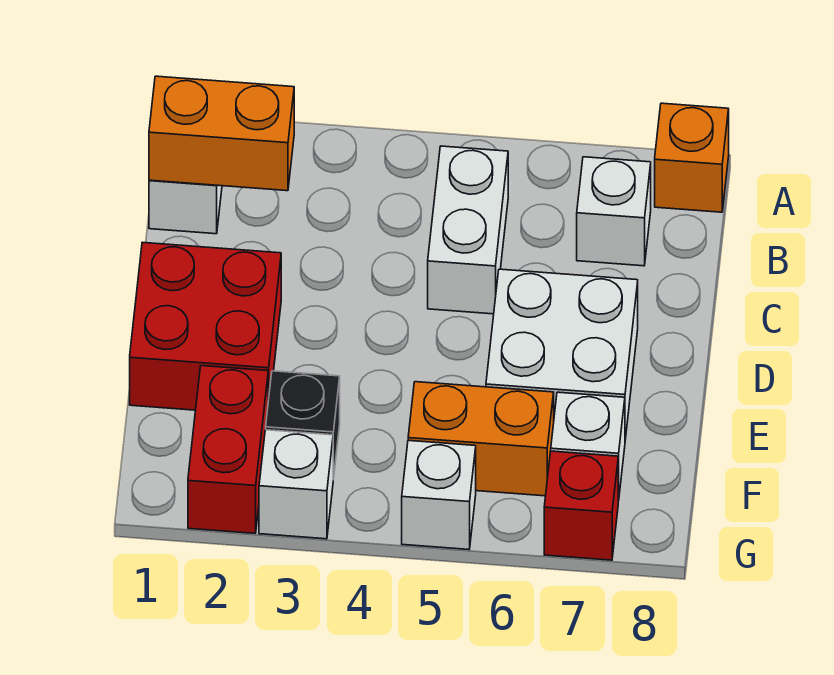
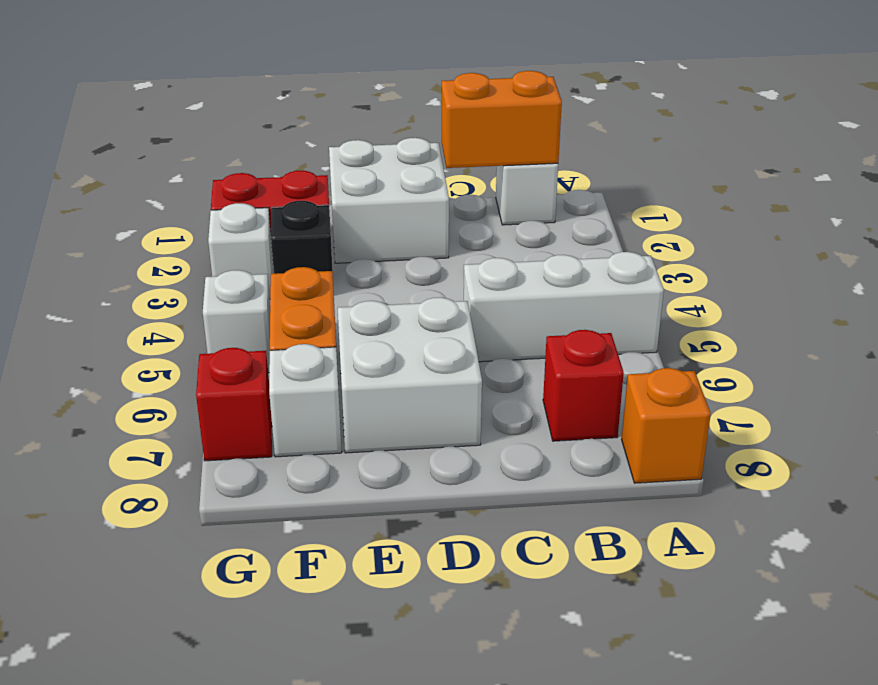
orange 1x2 brick [149,76,294,191] -> orange 1x2 brick turned to [442,71,562,168]
white 1x2 brick [428,146,508,314] -> white 1x3 brick [464,252,664,362]
white 1x1 brick [577,157,651,266] -> red 1x1 brick [543,330,624,441]
red 2x2 brick [130,242,281,410] -> white 2x2 brick [329,138,449,263]

